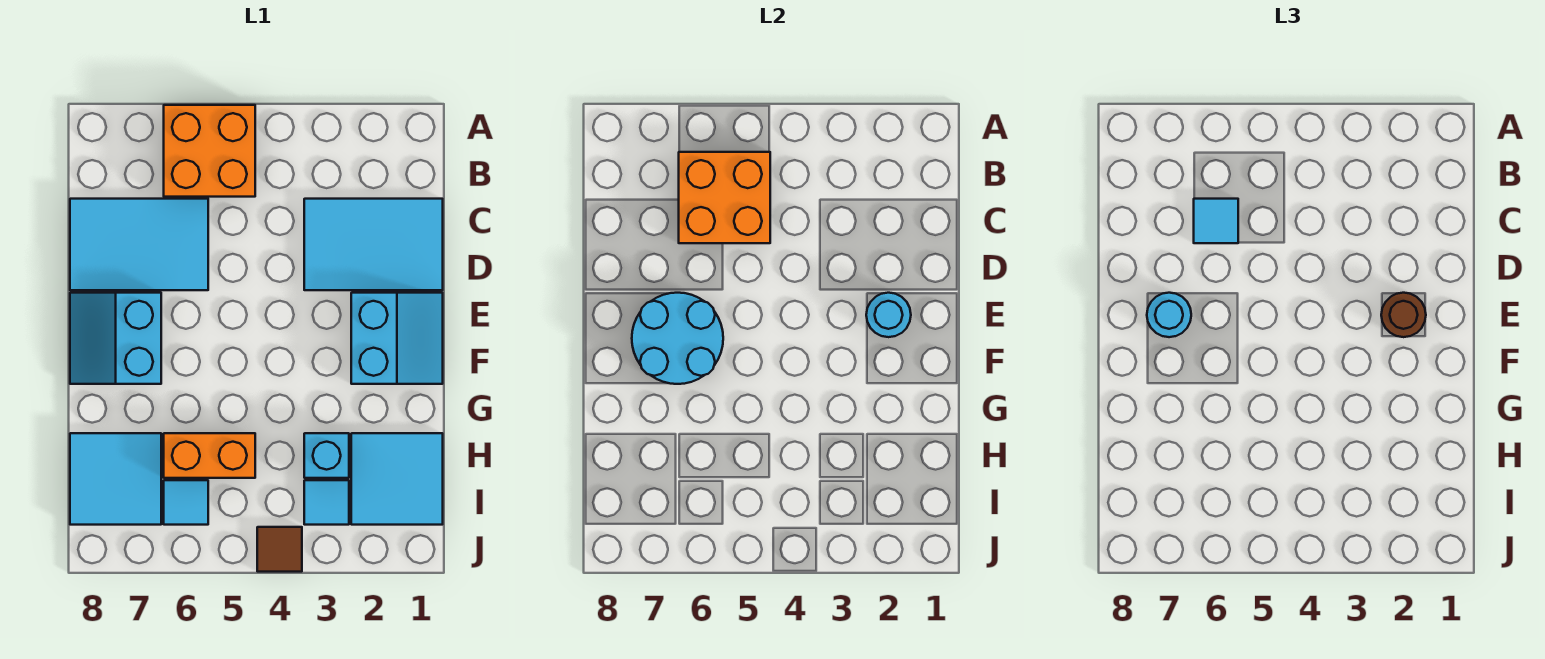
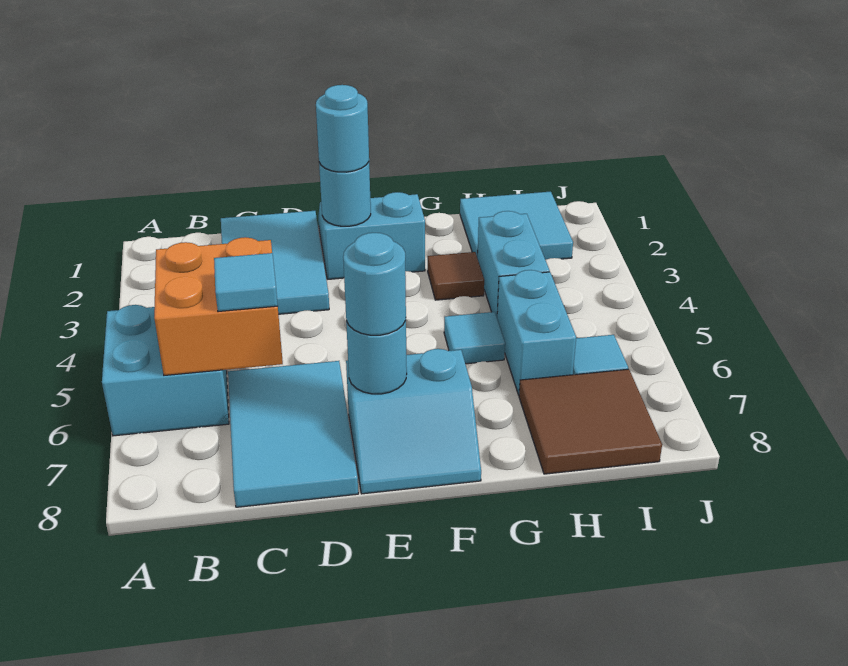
orange 2x2 brick [164,105,255,197] -> cyan 2x2 brick [102,305,229,436]
brown 1x1 round brick [1381,293,1426,337] -> cyan 1x1 round brick [316,85,369,172]
cyan 2x2 round brick [632,293,723,384] -> cyan 1x1 round brick [346,321,407,394]
cyan 1x1 brick [304,433,349,478] -> cyan 1x2 brick [477,211,550,316]
orange 1x2 brick [164,433,255,478] -> cyan 1x2 brick [497,270,576,395]
cyan 2x2 tile [70,433,161,525] -> brown 2x2 tile [519,369,662,474]
cyan 1x1 tile [304,480,349,525] -> cyan 1x1 tile moved to [444,312,505,364]
brown 1x1 tile [257,527,302,572] -> brown 1x1 tile moved to [428,252,484,300]

